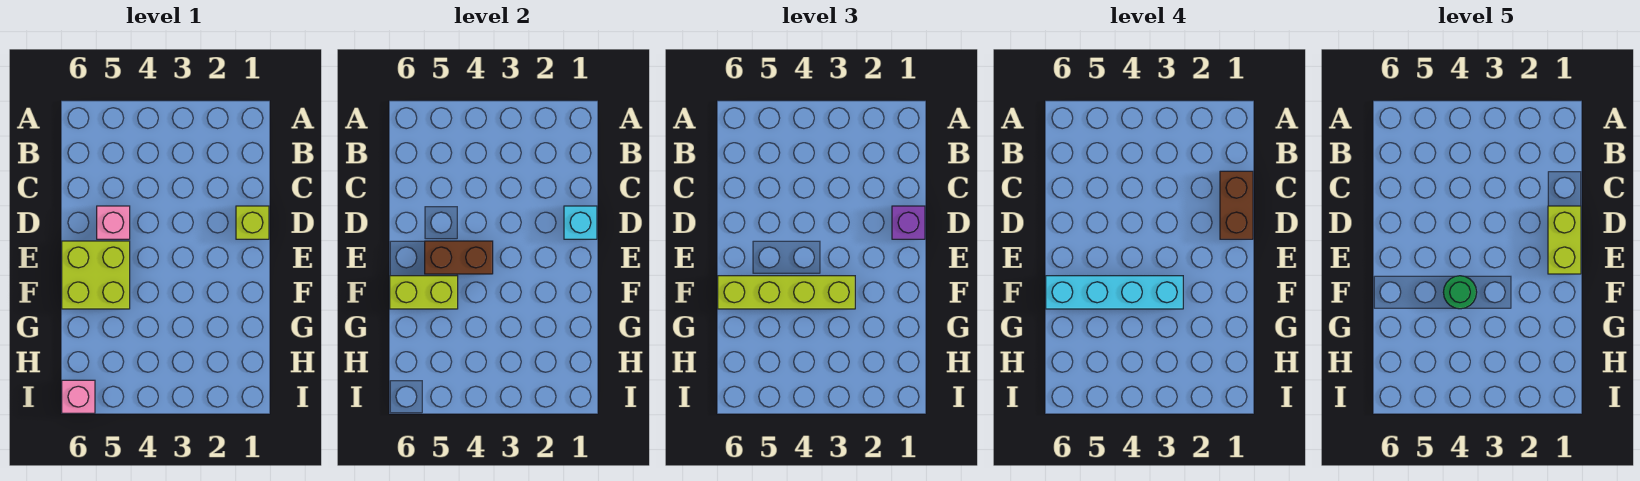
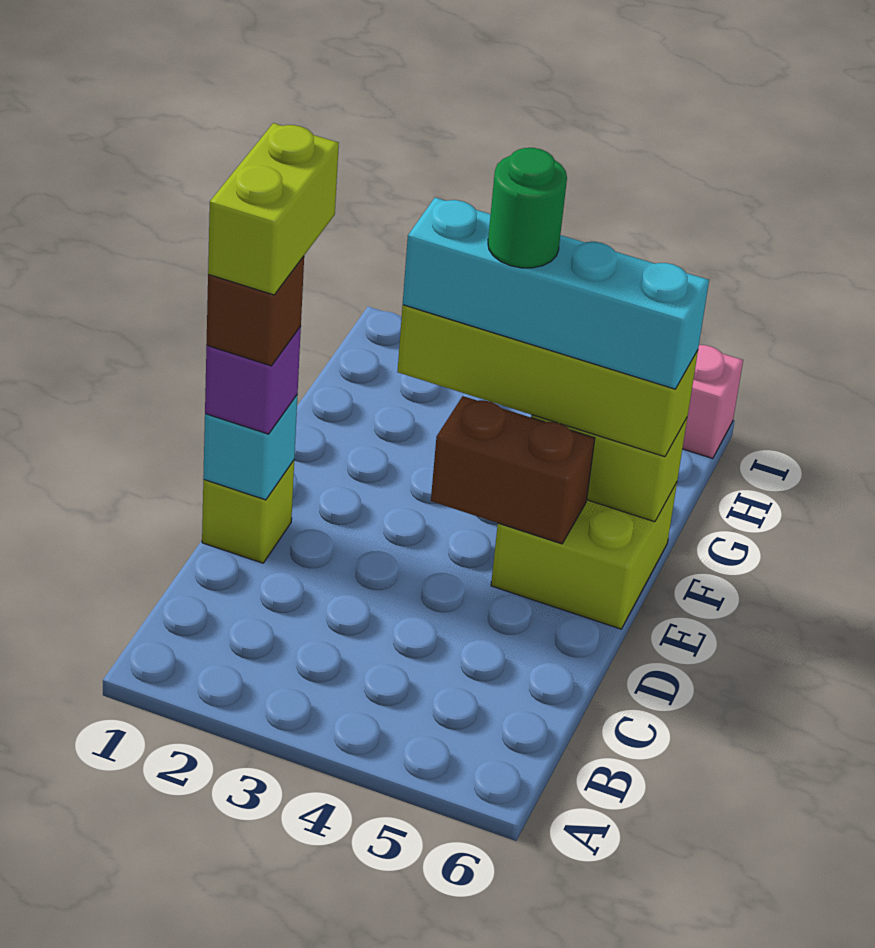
brown 1x2 brick [1220,171,1253,239] -> brown 1x1 brick [206,256,304,366]
pink 1x1 brick [97,206,130,239] -> none

